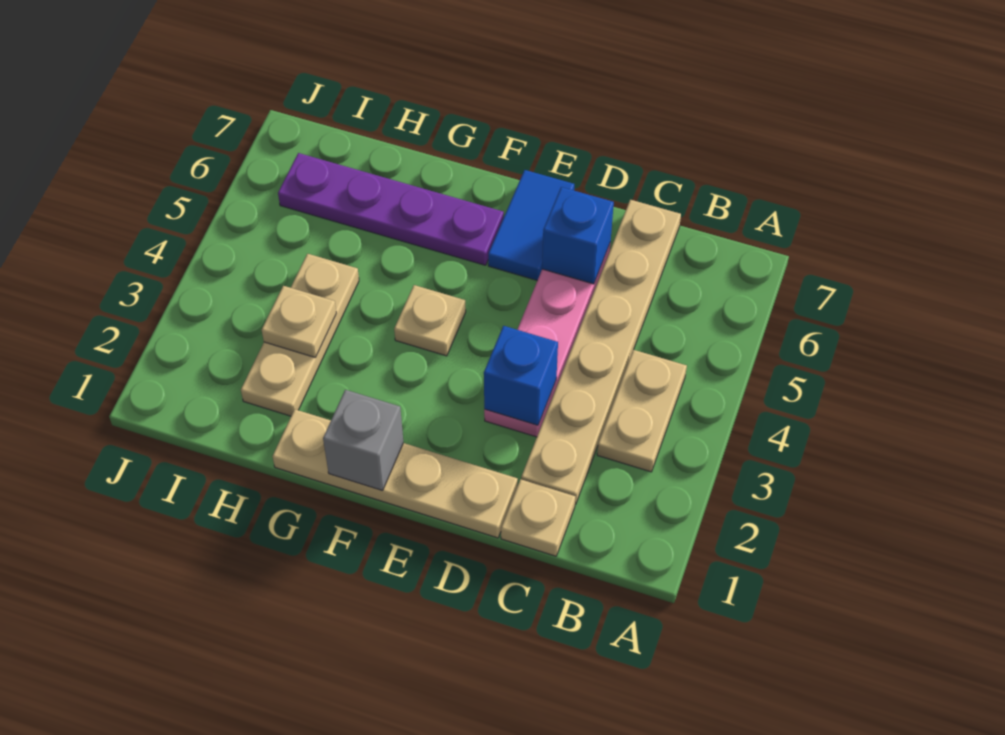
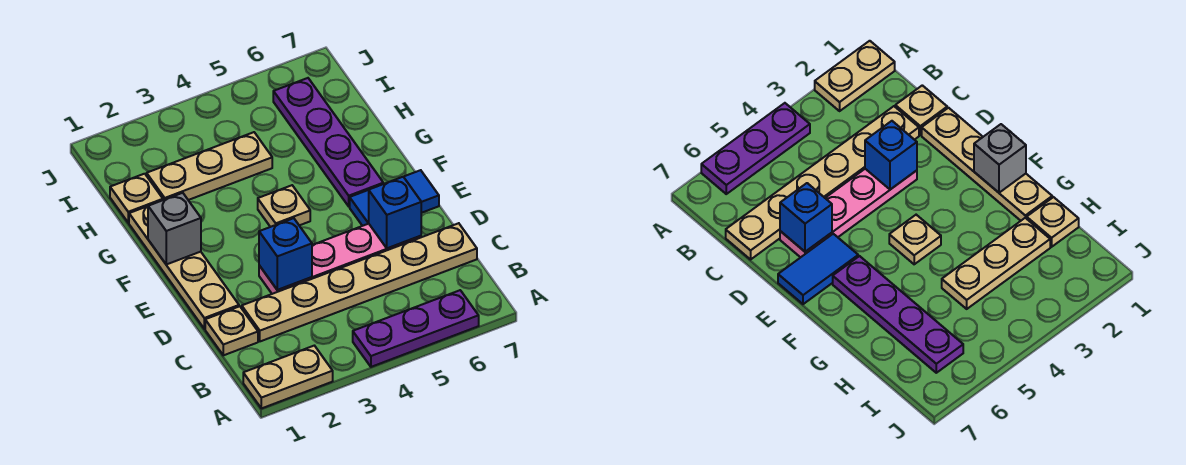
none -> purple 1x3 plate [353,290,479,367]
tan 1x2 plate [597,350,687,472] -> tan 1x2 plate moved to [243,346,333,408]
tan 1x1 plate [262,286,336,357] -> tan 1x1 plate moved to [110,174,163,223]

